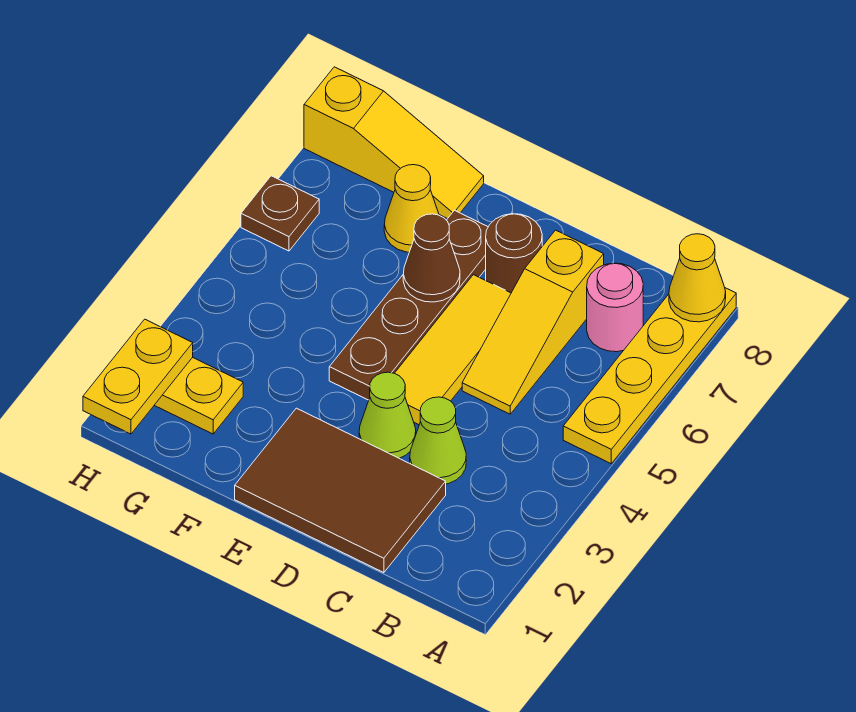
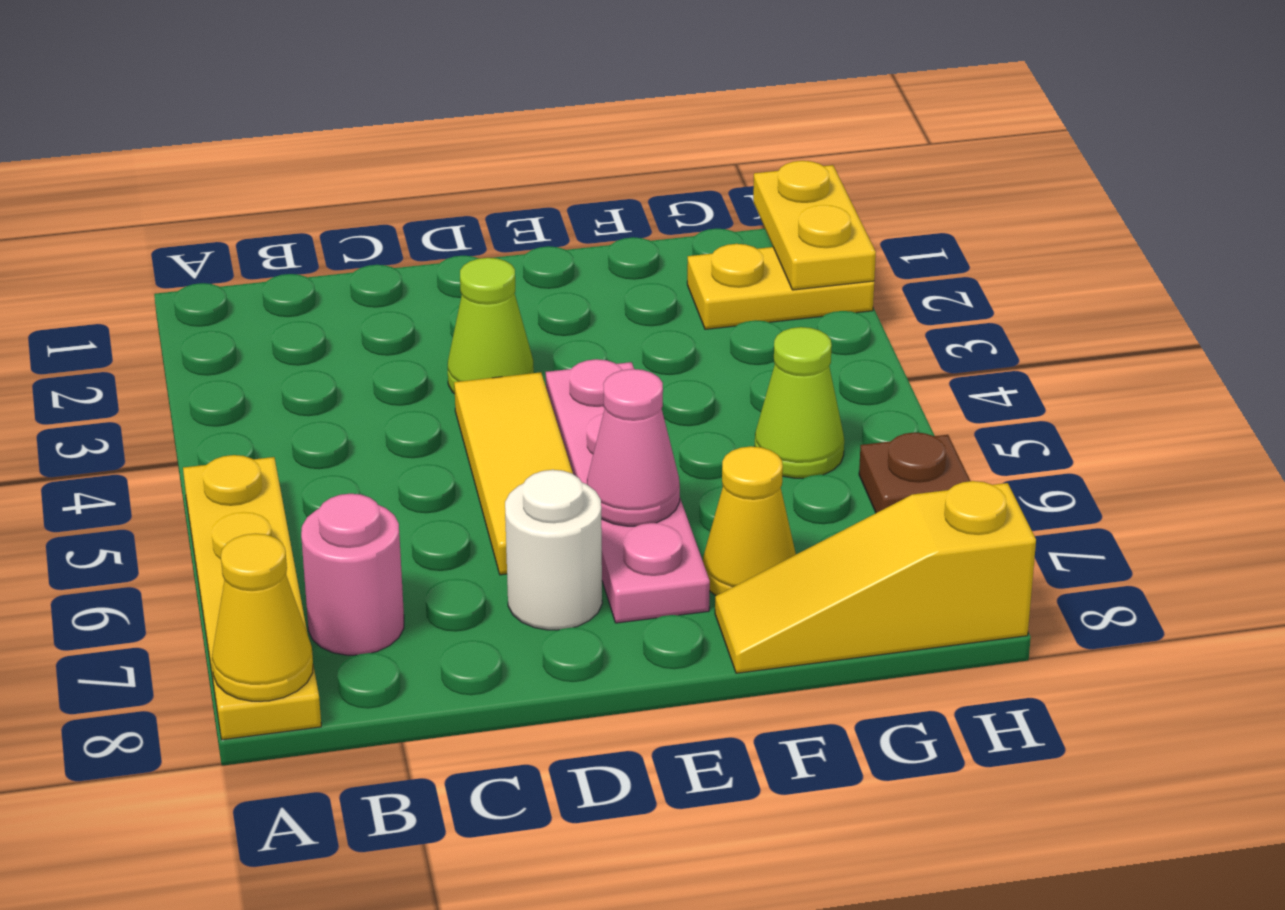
brown 2x3 tile [235,408,446,573] -> none
lime 1x1 cone [410,397,466,484] -> lime 1x1 cone moved to [755,327,844,478]
yellow 1x3 slope [462,230,604,414] -> none
brown 1x1 round brick [486,214,542,293] -> white 1x1 round brick [505,470,602,630]
brown 1x4 plate [329,210,488,400] -> pink 1x4 plate [546,359,710,623]
brown 1x1 cone [403,214,460,302] -> pink 1x1 cone [587,369,680,526]

